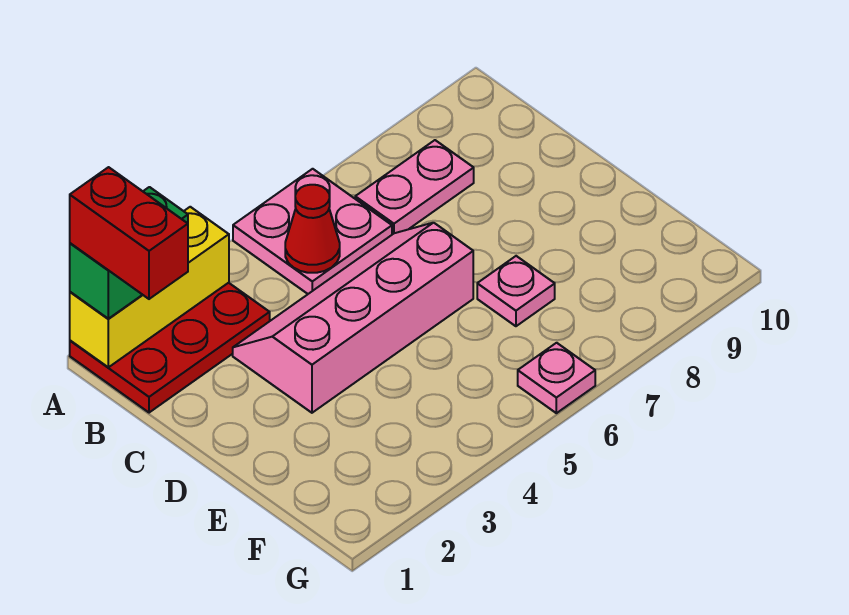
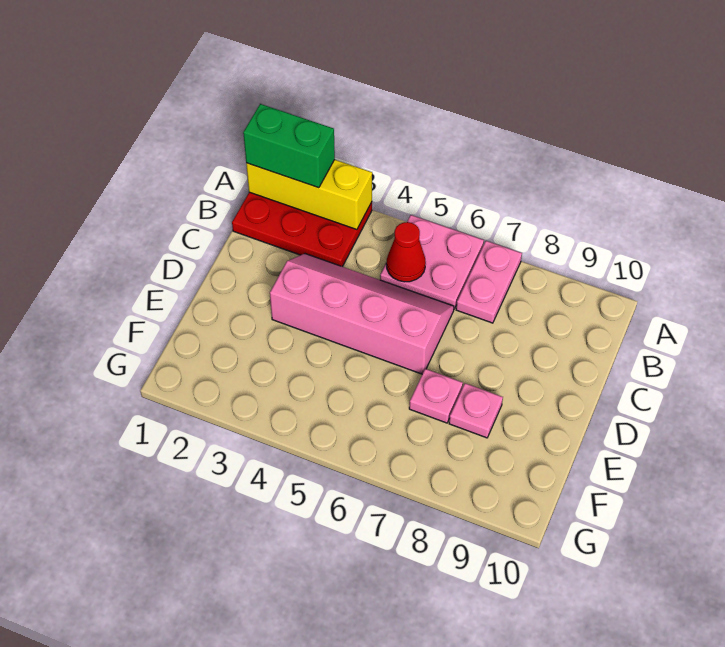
red 1x2 brick [70,167,188,299] -> none
pink 1x2 plate [355,140,474,234] -> pink 1x2 plate turned to [456,241,522,323]
pink 1x1 plate [518,343,595,413] -> pink 1x1 plate moved to [449,383,503,438]

